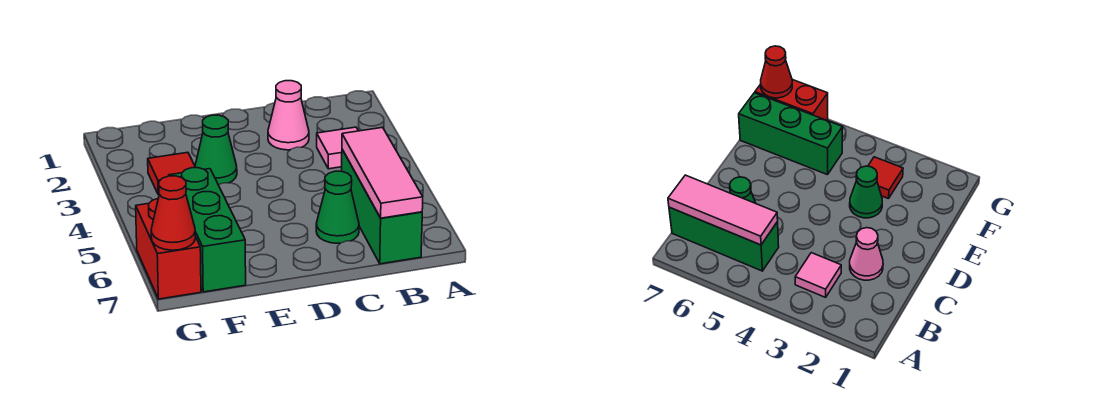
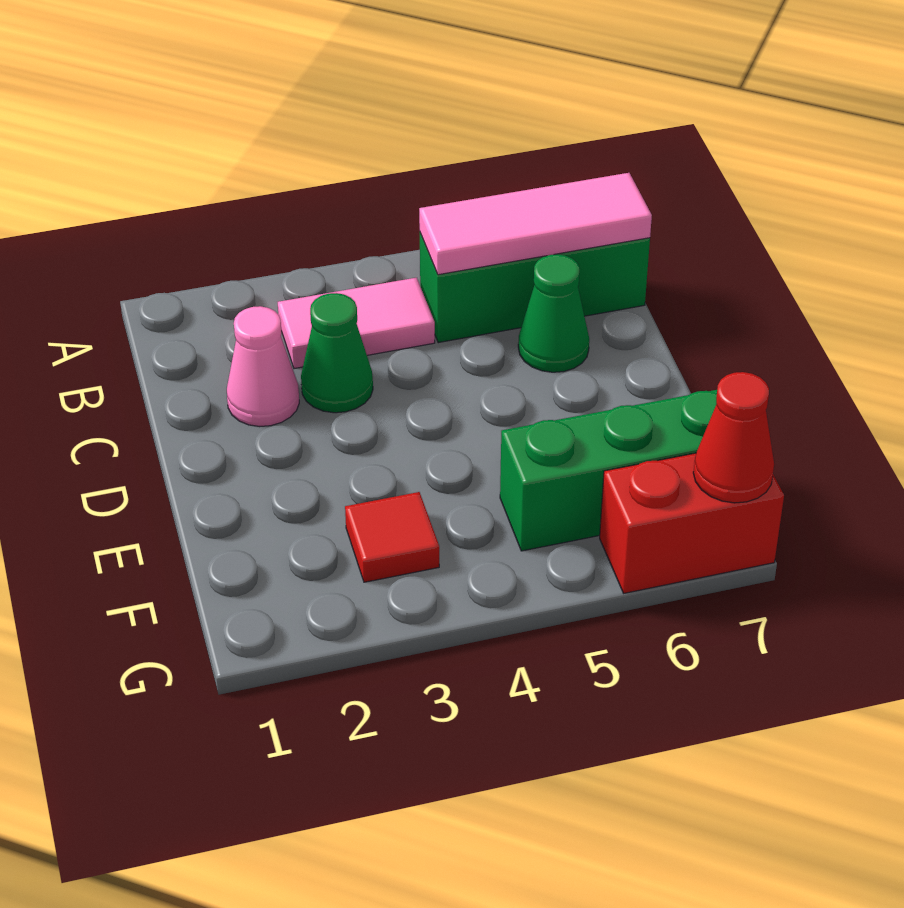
pink 1x1 tile [317,127,358,169] -> pink 1x2 tile [278,278,435,369]
green 1x1 cone [195,115,237,185] -> green 1x1 cone moved to [301,293,373,413]

